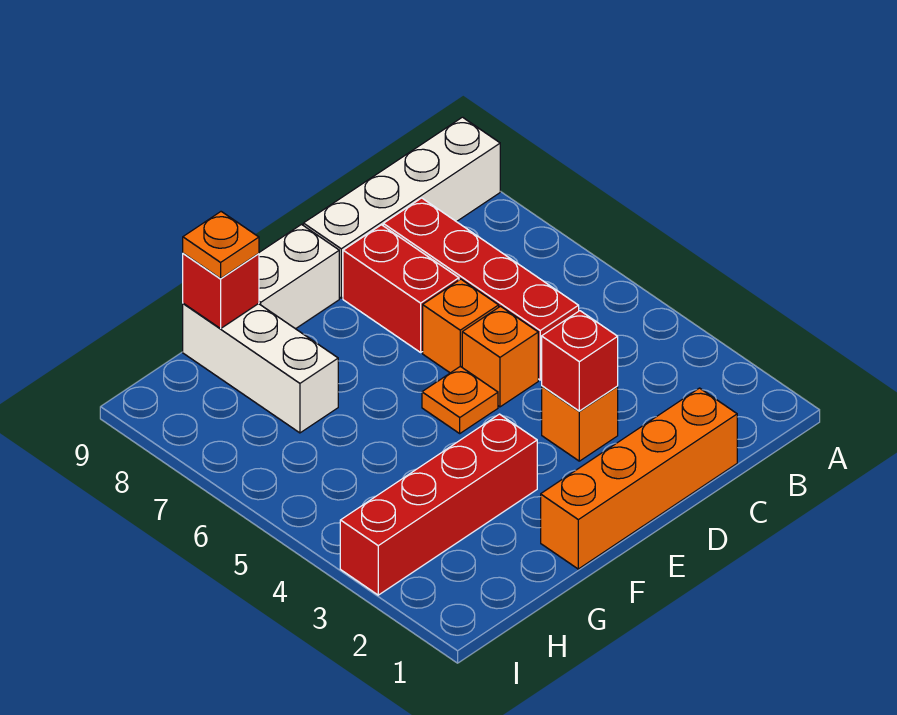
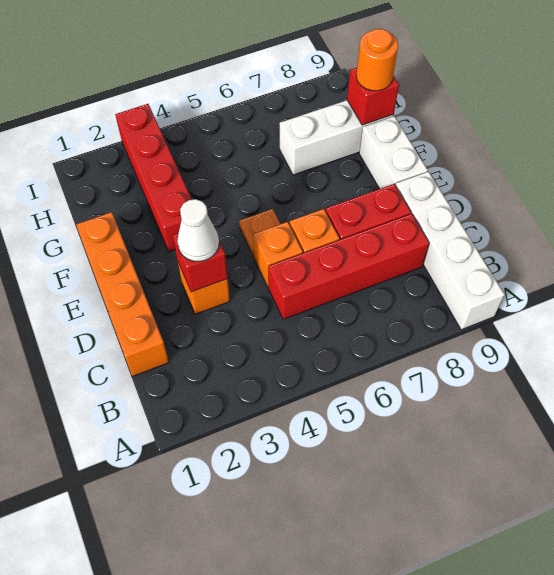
none -> white 1x1 cone [177,199,219,262]
orange 1x1 plate [183,212,259,278] -> orange 1x1 round brick [356,29,398,91]

